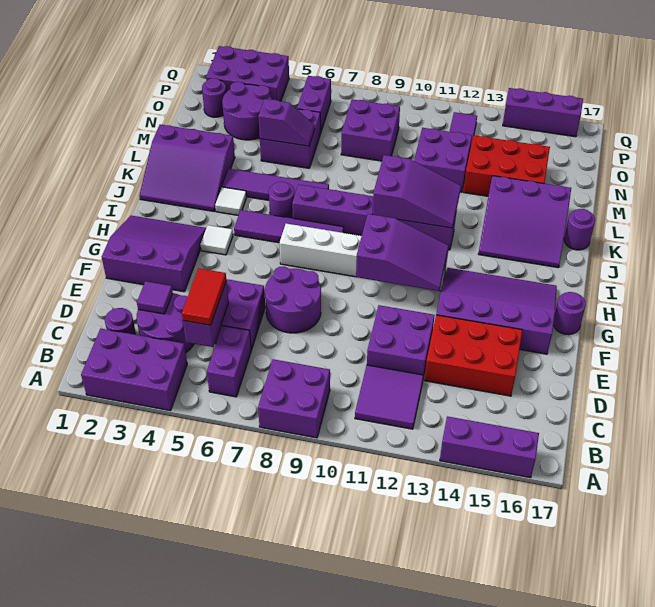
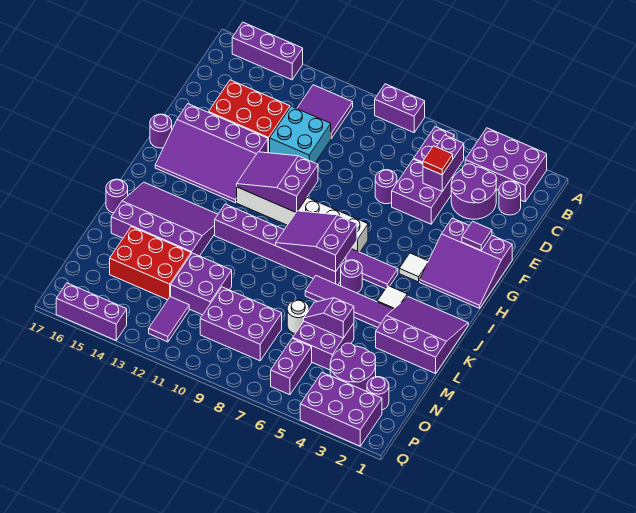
purple 2x2 brick [258,359,330,438] -> purple 1x2 brick [375,84,425,133]
red 1x2 tile [182,268,226,325] -> red 1x1 tile [423,146,453,175]
purple 1x1 tile [137,281,173,314] -> purple 1x1 tile moved to [462,221,492,250]
purple 2x2 brick [367,305,435,378] -> cyan 2x2 brick [270,106,331,163]
purple 2x2 round brick [265,267,321,333] -> purple 1x1 round brick [375,170,397,204]
purple 2x3 slope [372,155,461,228] -> purple 2x3 slope moved to [276,211,357,272]
purple 3x3 slope [478,176,571,268] -> purple 3x4 slope [111,182,218,256]
none -> white 1x1 round brick [287,300,309,333]
purple 2x2 brick [341,99,400,161] -> purple 2x3 brick [200,287,282,361]

